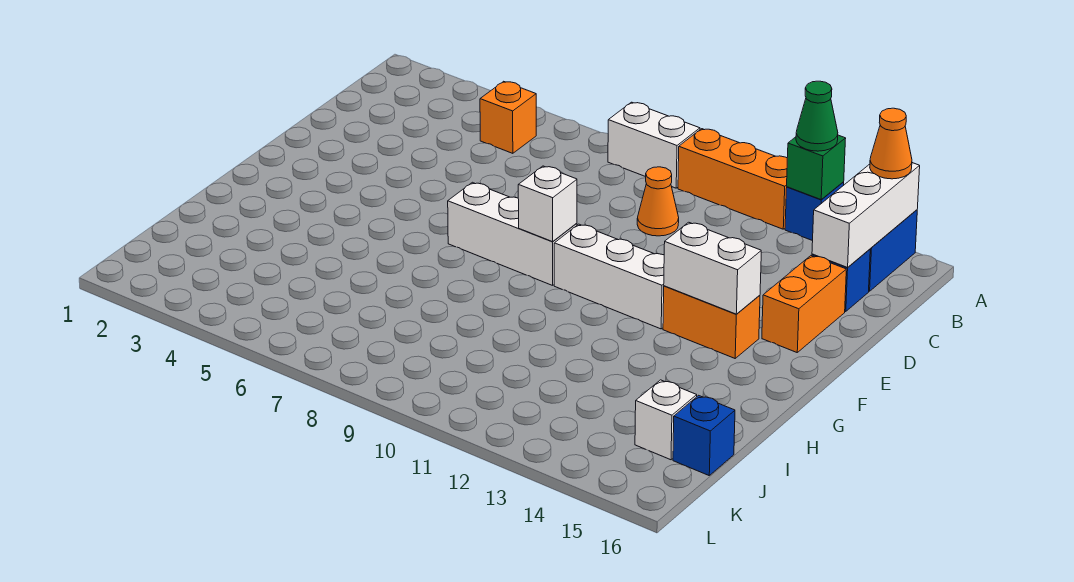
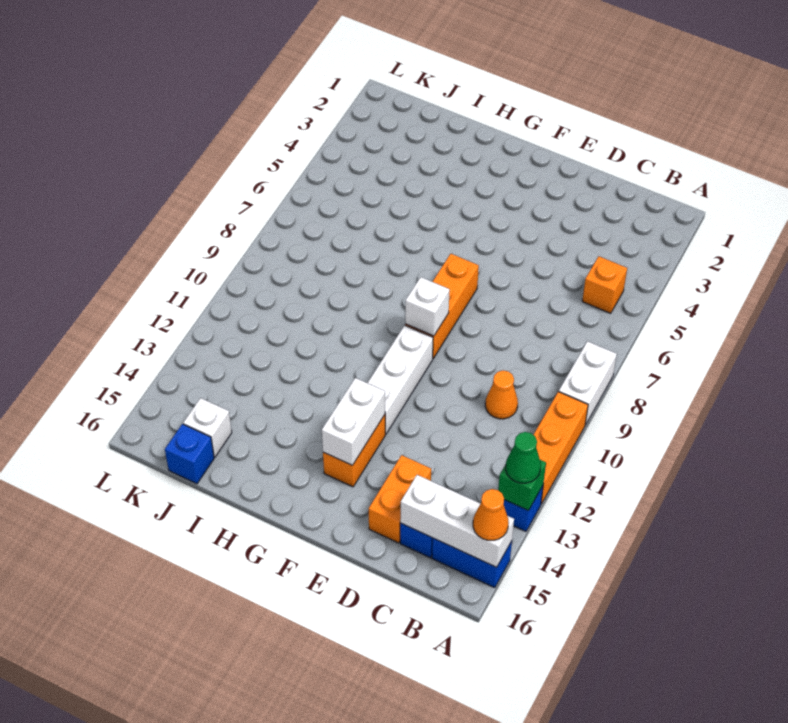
orange 1x2 brick [762,256,846,352] -> orange 1x2 brick turned to [369,455,431,543]
white 1x3 brick [448,182,577,285] -> orange 1x3 brick [405,254,479,358]

